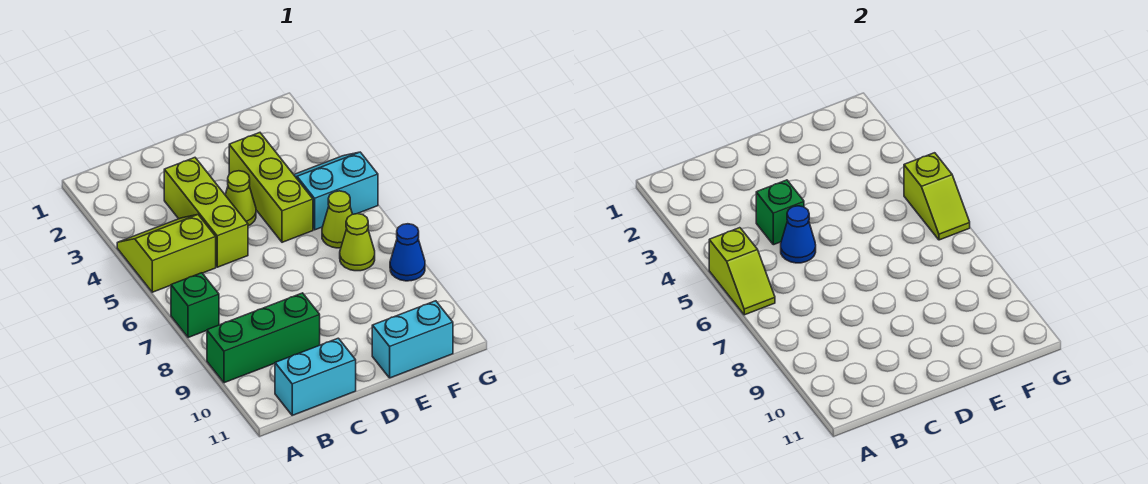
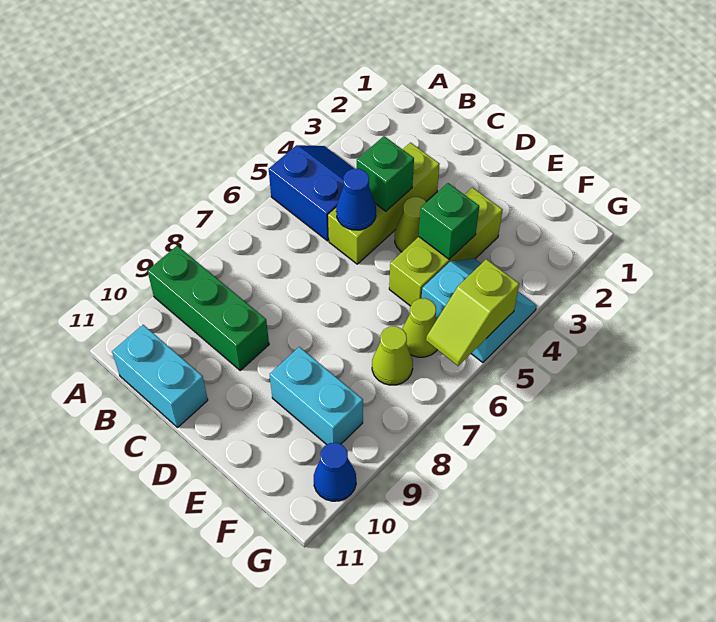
lime 2x2 slope [117,215,216,292] -> blue 2x2 slope [269,145,354,241]
lime 1x2 slope [709,228,775,315] -> none
green 1x1 brick [171,273,219,338] -> green 1x1 brick moved to [419,183,479,259]
cyan 1x2 brick [372,301,453,378] -> cyan 1x2 brick moved to [270,347,363,445]
blue 1x1 cone [390,224,425,281] -> blue 1x1 cone moved to [314,443,356,501]

